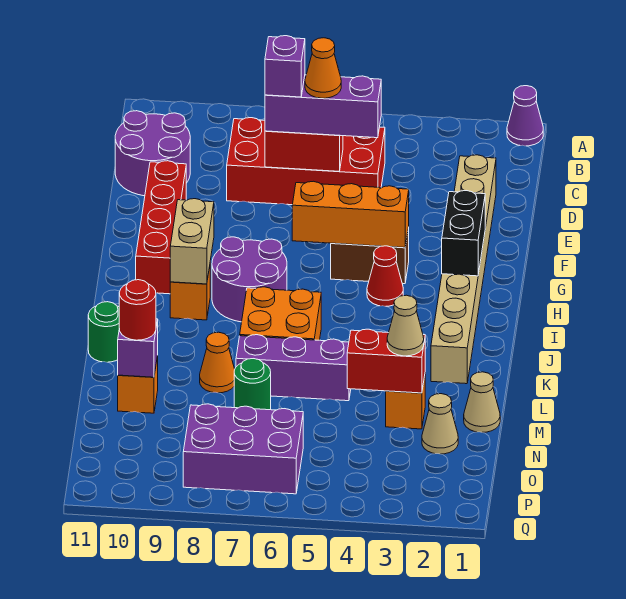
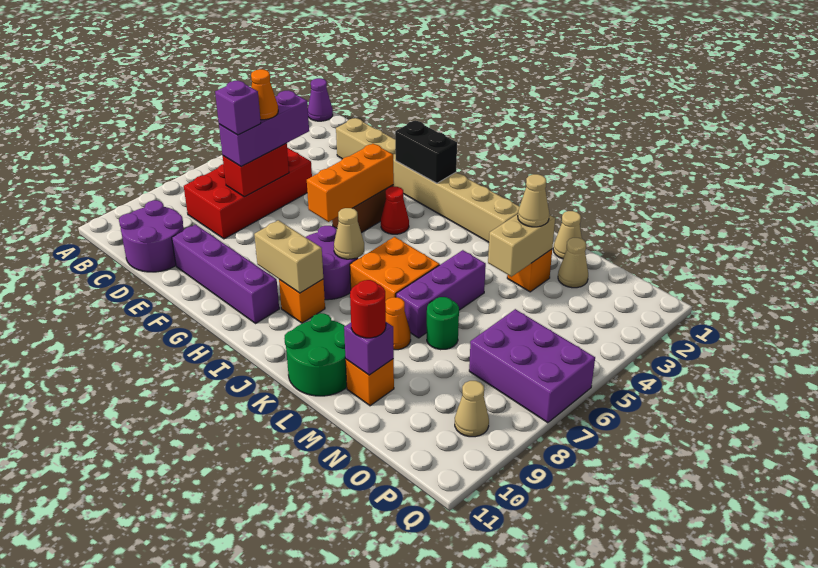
red 1x4 brick [136,161,186,294] -> purple 1x4 brick [172,225,279,323]
none -> tan 1x1 cone [334,208,364,259]
green 1x1 round brick [88,302,119,362] -> green 2x2 round brick [284,313,347,396]
red 1x2 brick [347,329,425,393] -> tan 1x2 brick [488,214,555,277]
purple 2x3 brick [183,404,303,494] -> purple 2x3 brick turned to [469,309,595,423]
none -> tan 1x1 cone [455,381,489,437]

